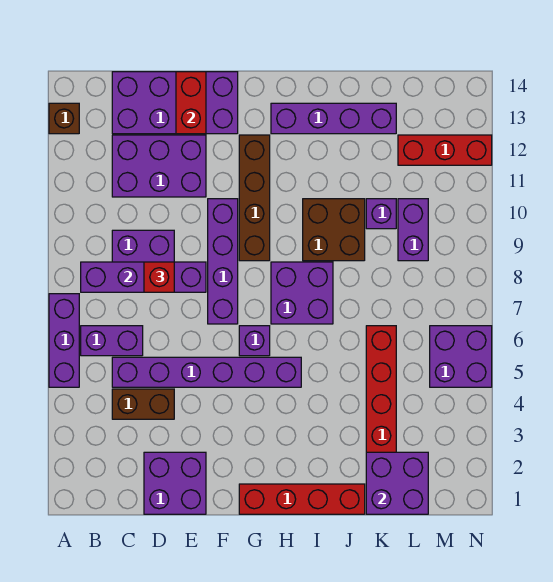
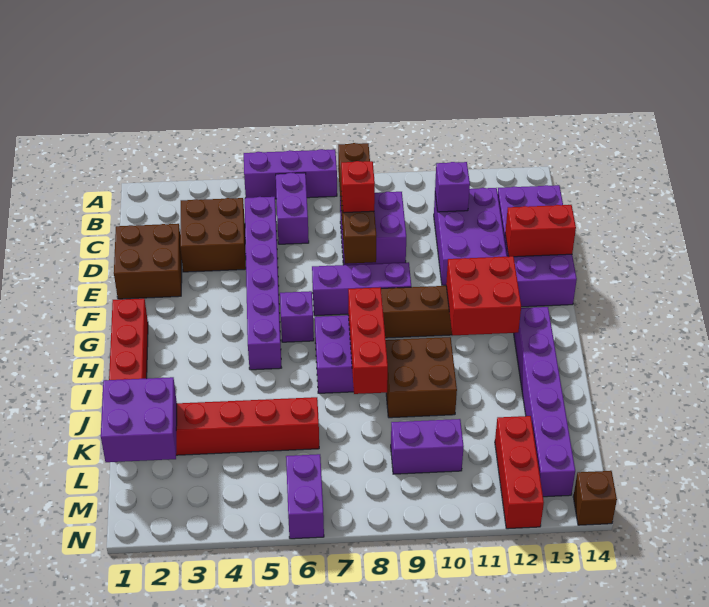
brown 1x1 brick [49,103,79,134] -> brown 1x1 brick moved to [573,471,617,525]
purple 1x4 brick [81,262,206,292] -> brown 1x4 brick [338,143,376,264]
brown 1x2 brick [112,389,174,419] -> brown 2x2 brick [180,198,246,272]
purple 2x2 brick [144,452,206,514] -> brown 2x2 brick [114,224,182,299]
purple 1x4 brick [208,199,238,324] -> purple 1x3 brick [312,262,411,316]
none -> red 2x2 brick [446,256,521,335]
none -> red 1x3 brick [348,287,388,394]
purple 1x4 brick [271,103,396,134] -> purple 1x6 brick [514,307,575,497]
purple 1x1 brick [366,199,396,229] -> purple 1x1 brick moved to [435,162,470,212]
purple 2x2 brick [430,326,492,387] -> purple 1x2 brick [286,454,324,539]

